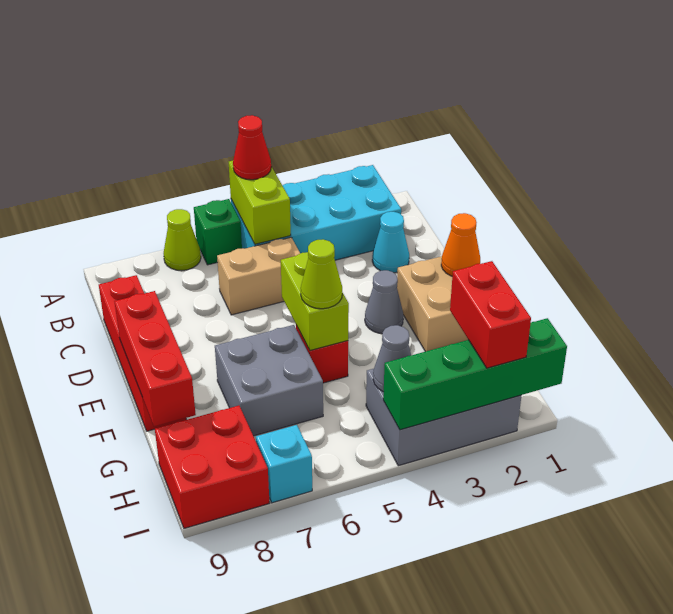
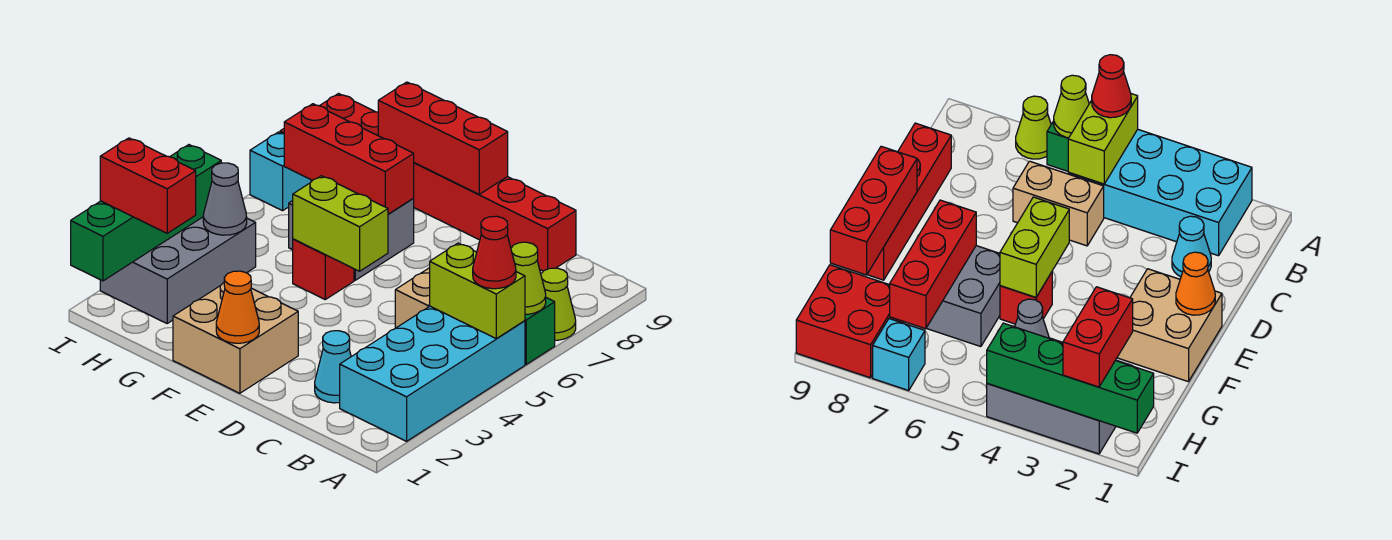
grey 1x1 cone [365,270,403,334] -> none
lime 1x1 cone [301,239,342,309] -> lime 1x1 cone moved to [511,242,546,314]
none -> red 1x3 brick [284,104,414,214]

